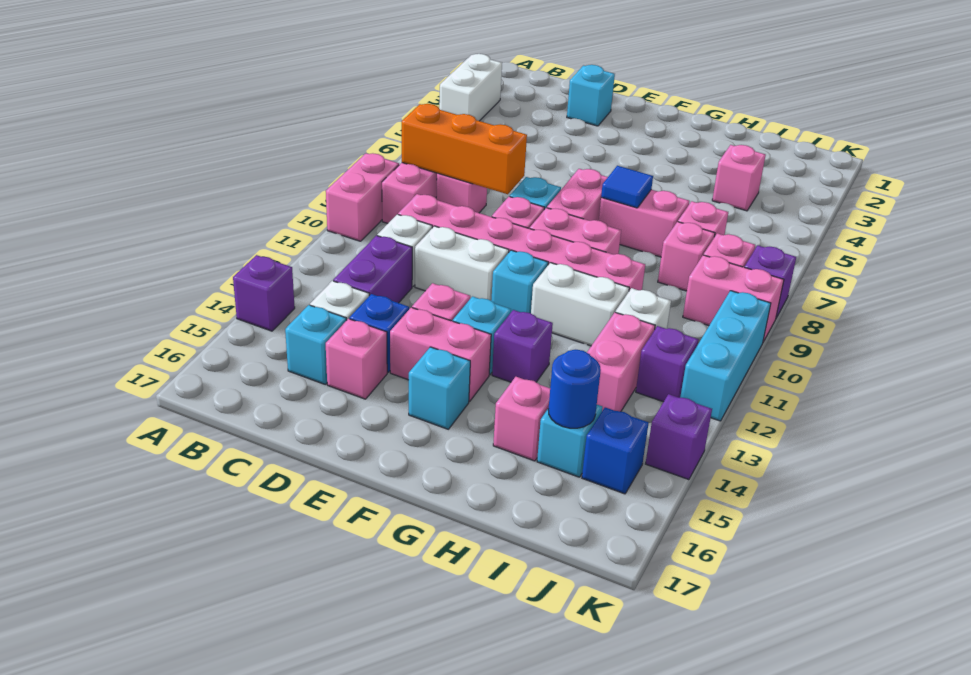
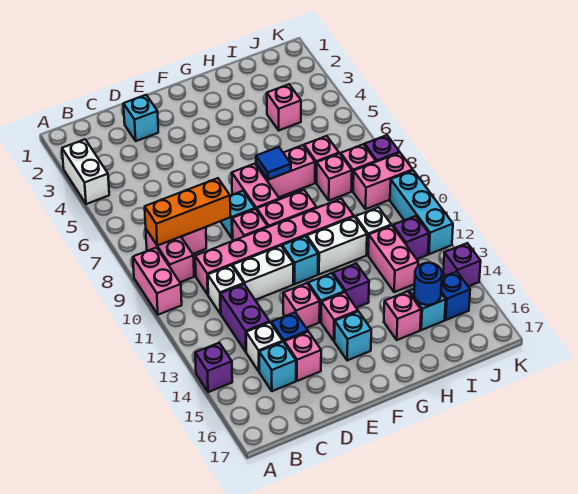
pink 1x2 brick [390,307,491,401] -> pink 1x1 brick [321,292,358,341]

